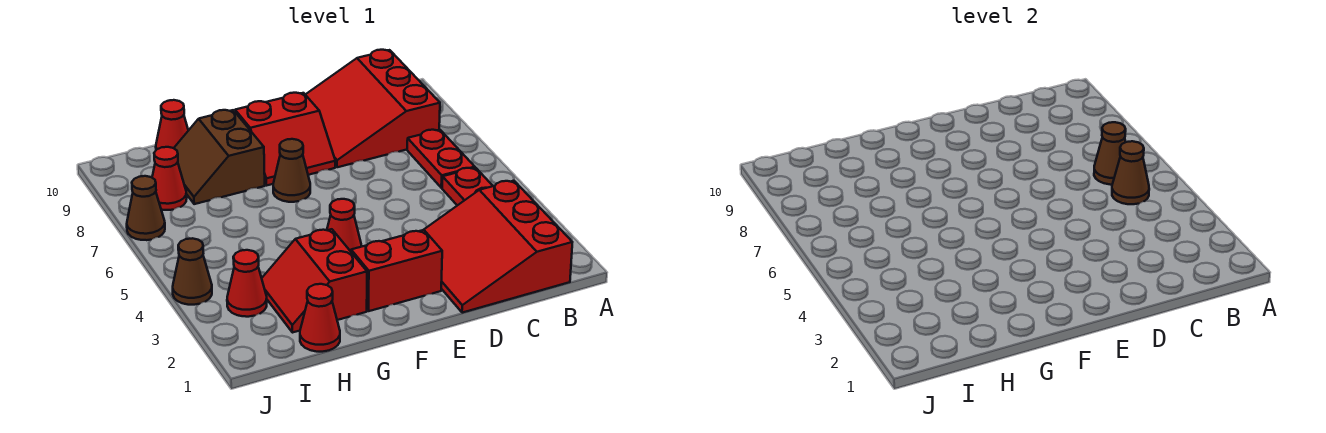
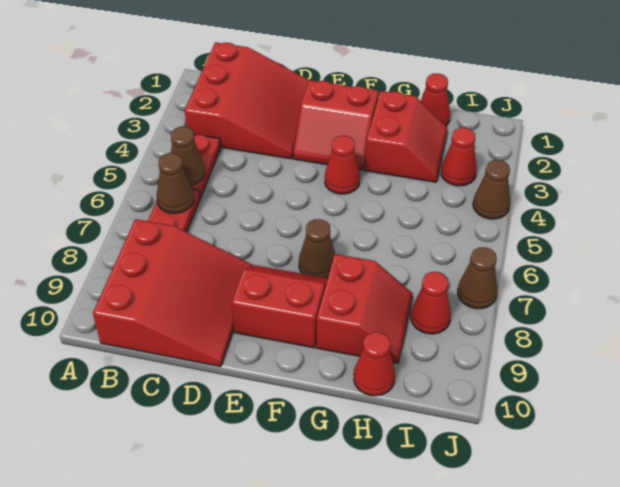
brown 2x2 slope [174,110,265,204] -> red 2x2 slope [316,254,413,363]

